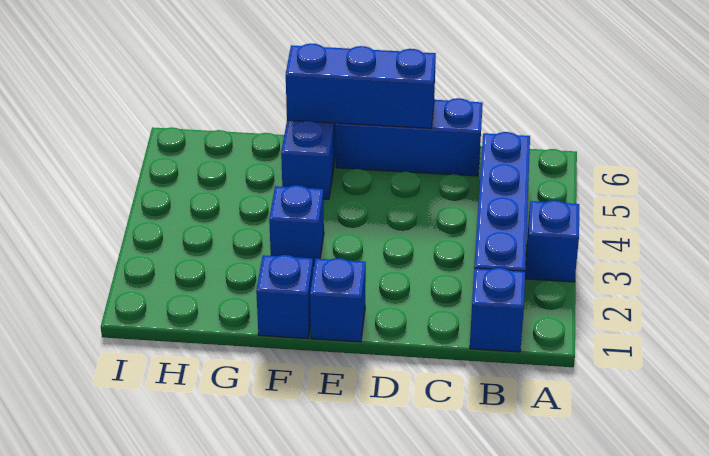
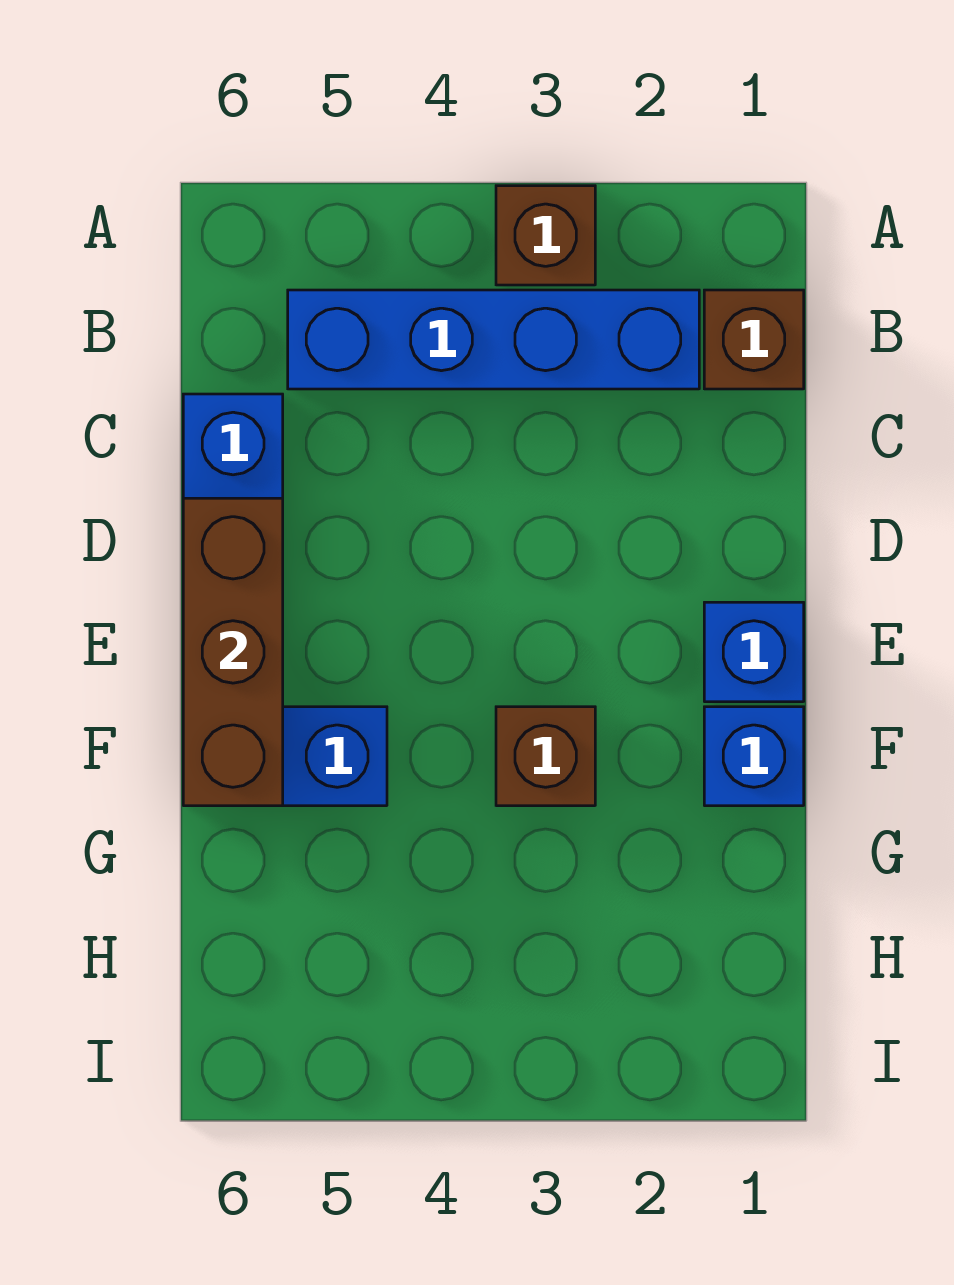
blue 1x1 brick [526,200,579,282] -> brown 1x1 brick [496,186,595,285]
blue 1x1 brick [470,268,525,352] -> brown 1x1 brick [704,290,804,389]
blue 1x3 brick [286,43,436,128] -> brown 1x3 brick [183,498,283,806]
blue 1x1 brick [269,185,324,266] -> brown 1x1 brick [496,707,595,806]

